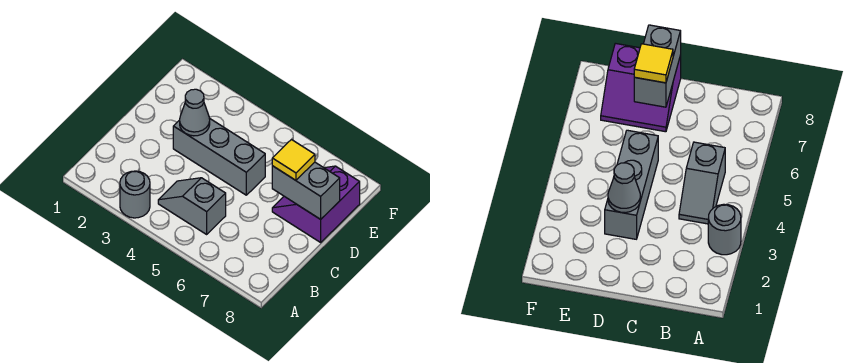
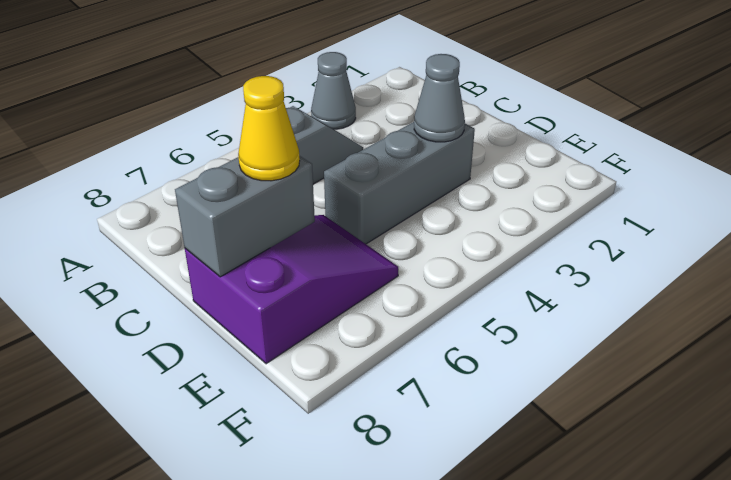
grey 1x1 round brick [120,171,150,218] -> grey 1x1 cone [311,52,356,129]
purple 2x2 slope [272,166,360,242] -> purple 2x3 slope [185,215,398,364]
yellow 1x1 tile [272,139,315,180] -> yellow 1x1 cone [238,76,300,181]

